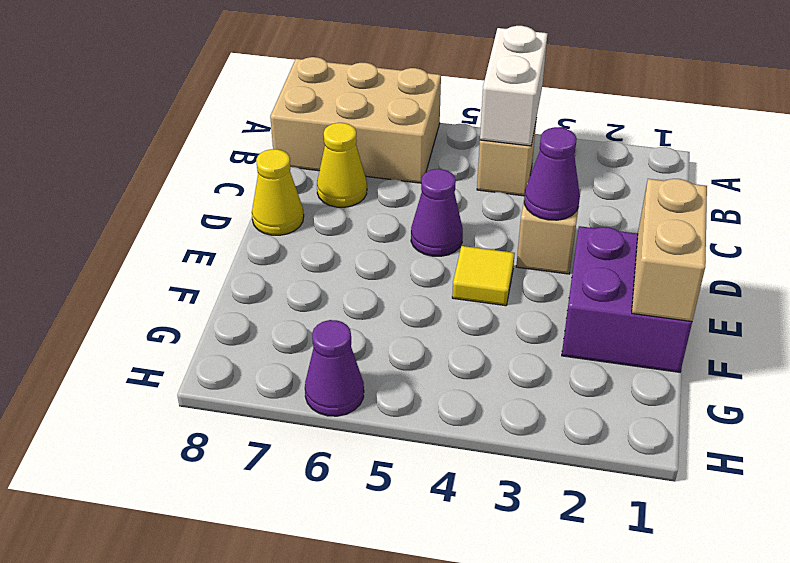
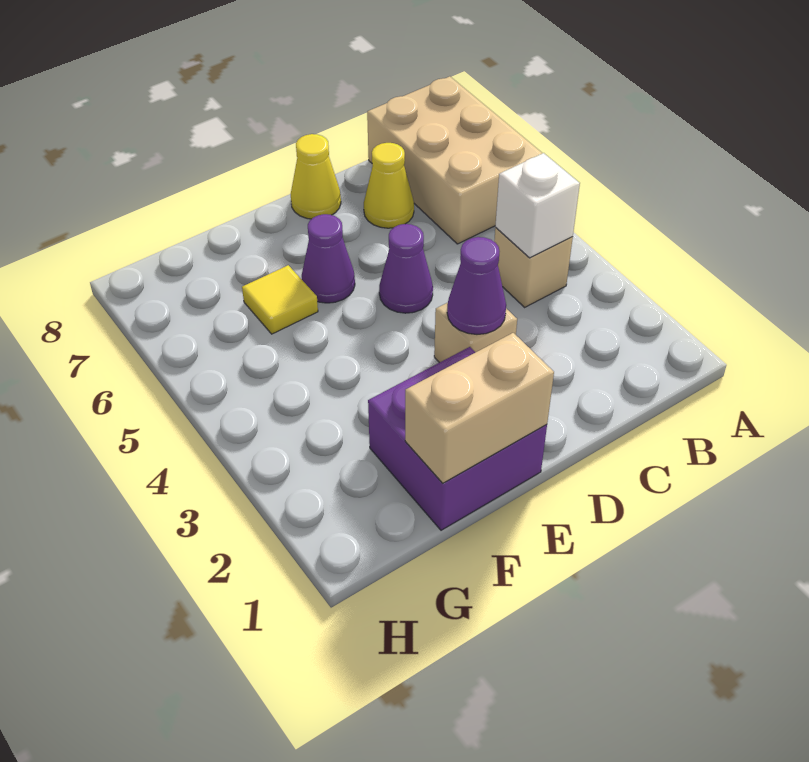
white 1x2 brick [480,26,548,146] -> white 1x1 brick [495,153,580,258]
yellow 1x1 tile [452,246,515,306] -> yellow 1x1 tile moved to [242,265,318,334]
purple 1x1 cone [305,320,364,416] -> purple 1x1 cone moved to [302,214,355,303]

